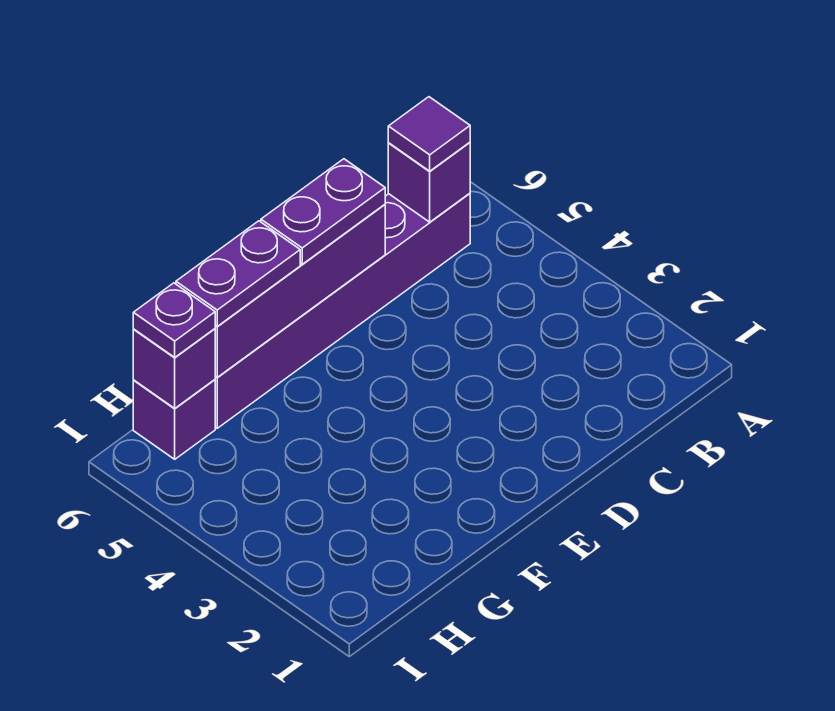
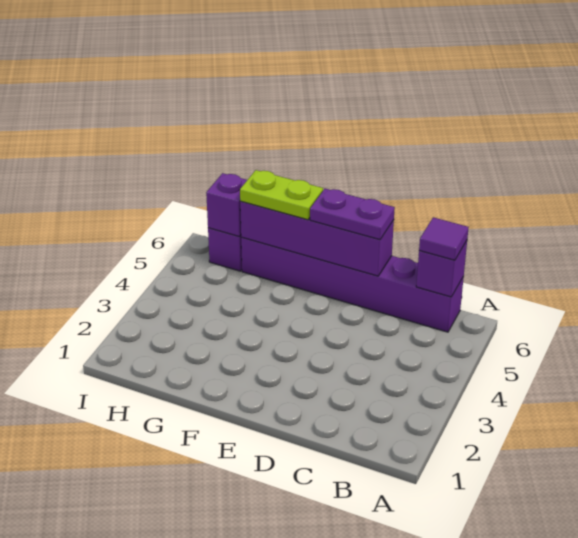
purple 1x2 plate [176,221,300,327] -> lime 1x2 plate [240,170,323,220]
purple 1x1 plate [133,283,215,358] -> none

